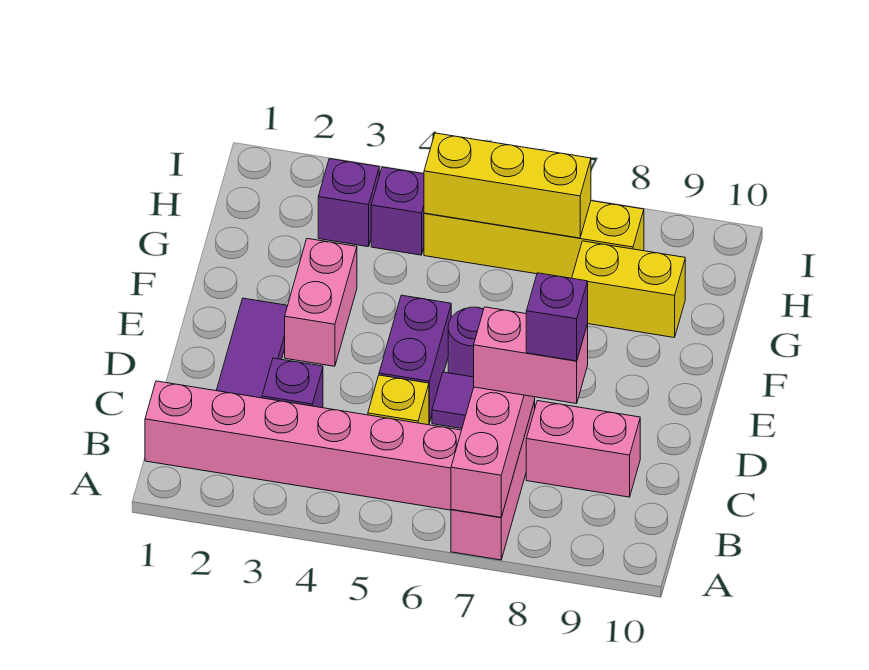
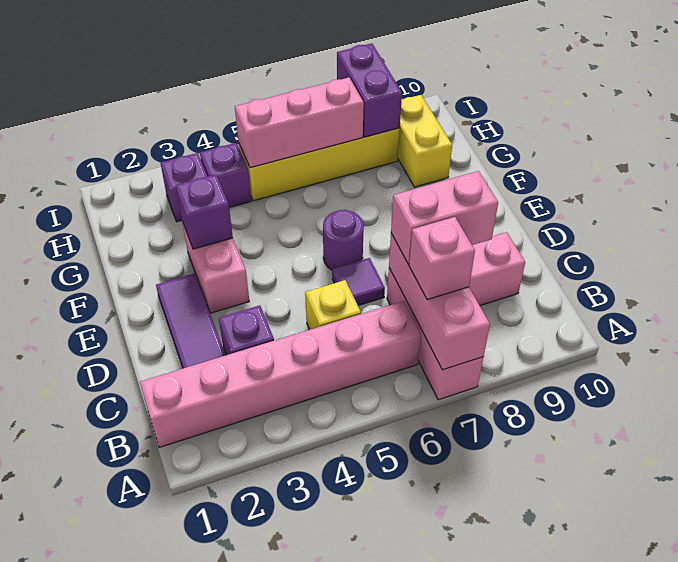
none -> pink 1x1 brick [409,217,475,300]
purple 1x1 brick [526,273,588,361] -> purple 1x1 brick moved to [176,174,233,249]
purple 1x2 brick [379,295,451,423] -> purple 1x2 brick moved to [337,43,402,137]
yellow 1x2 brick [572,241,685,338] -> yellow 1x2 brick turned to [398,95,452,187]
yellow 1x3 brick [424,133,591,238] -> pink 1x3 brick [235,78,364,168]

